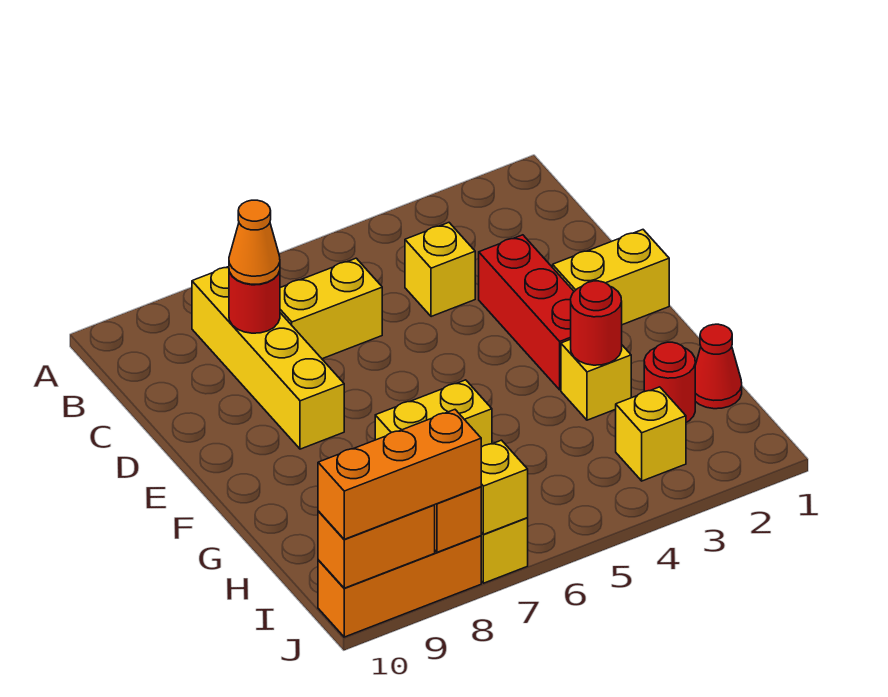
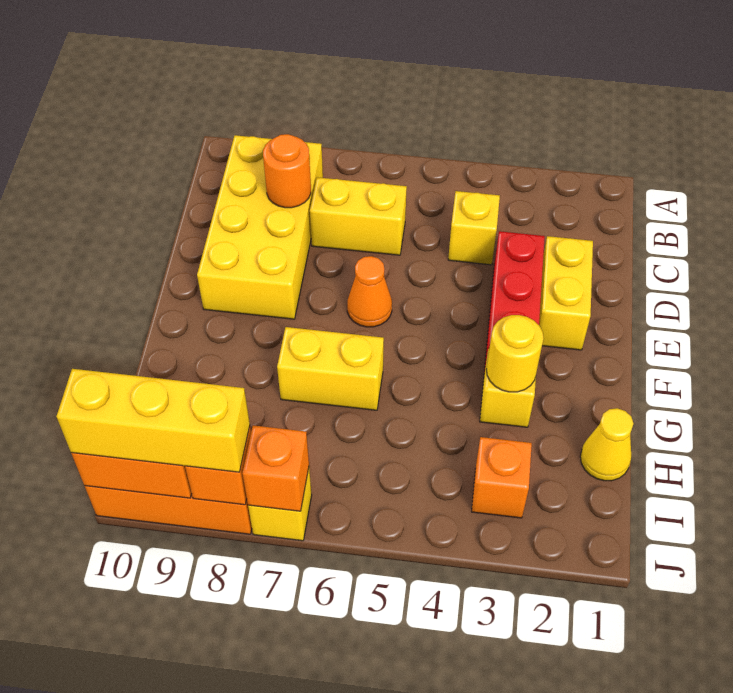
yellow 1x4 brick [192,267,344,449] -> yellow 2x4 brick [197,135,323,319]
red 1x1 round brick [229,271,280,333] -> orange 1x1 round brick [263,134,311,208]
orange 1x1 cone [229,200,280,284] -> orange 1x1 cone moved to [347,256,392,327]
yellow 1x2 brick [553,230,669,325] -> yellow 1x2 brick turned to [539,236,593,350]
red 1x1 round brick [571,281,622,365] -> yellow 1x1 round brick [486,315,544,392]
red 1x1 cone [695,324,742,409] -> yellow 1x1 cone [580,408,634,481]
red 1x1 round brick [644,342,695,422] -> none
yellow 1x1 brick [616,387,686,481] -> orange 1x1 brick [472,437,532,518]
yellow 1x1 brick [481,440,528,534] -> orange 1x1 brick [242,425,309,511]
orange 1x3 brick [318,410,481,539] -> yellow 1x3 brick [56,369,250,472]

